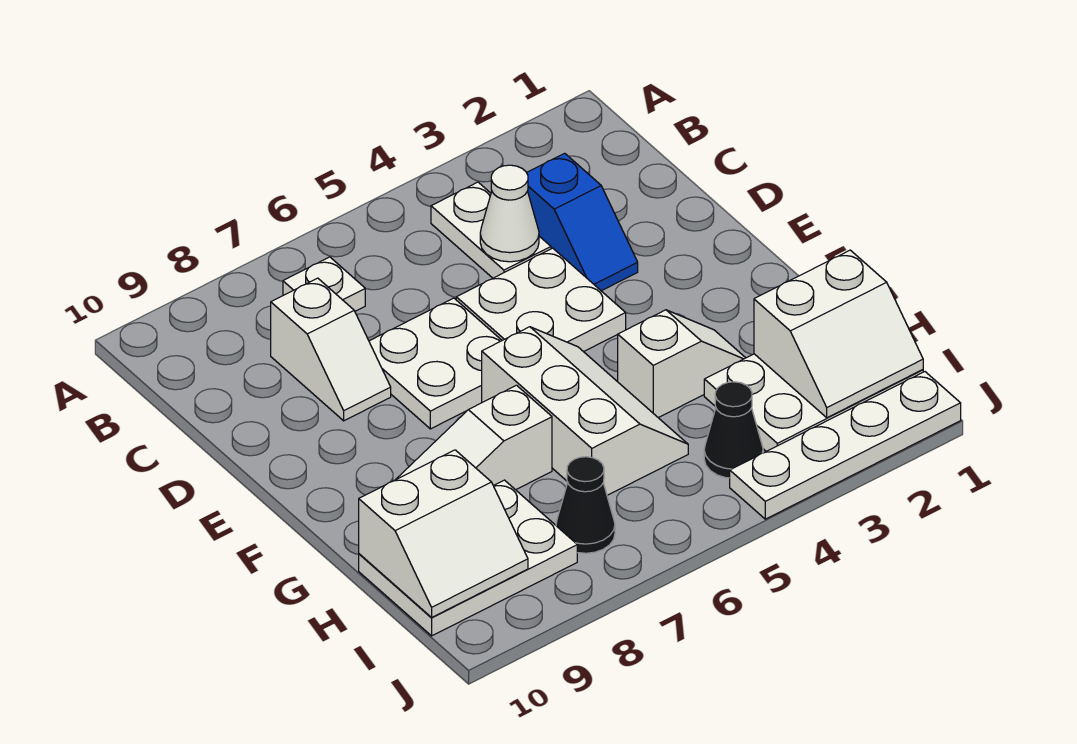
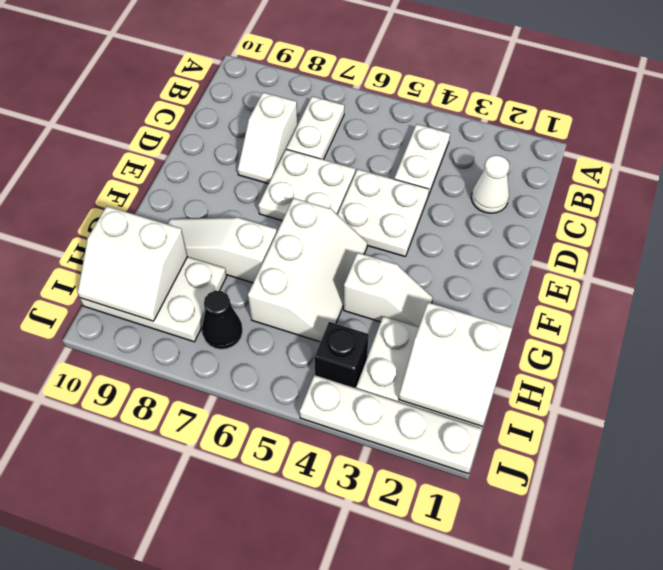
white 1x1 plate [283,257,365,311] -> white 1x2 plate [286,96,345,160]
blue 1x2 slope [527,153,638,291] -> none
white 1x1 cone [480,165,539,262] -> white 1x1 cone moved to [471,155,509,213]
black 1x1 cone [704,382,763,478] -> black 1x1 brick [314,322,369,388]

